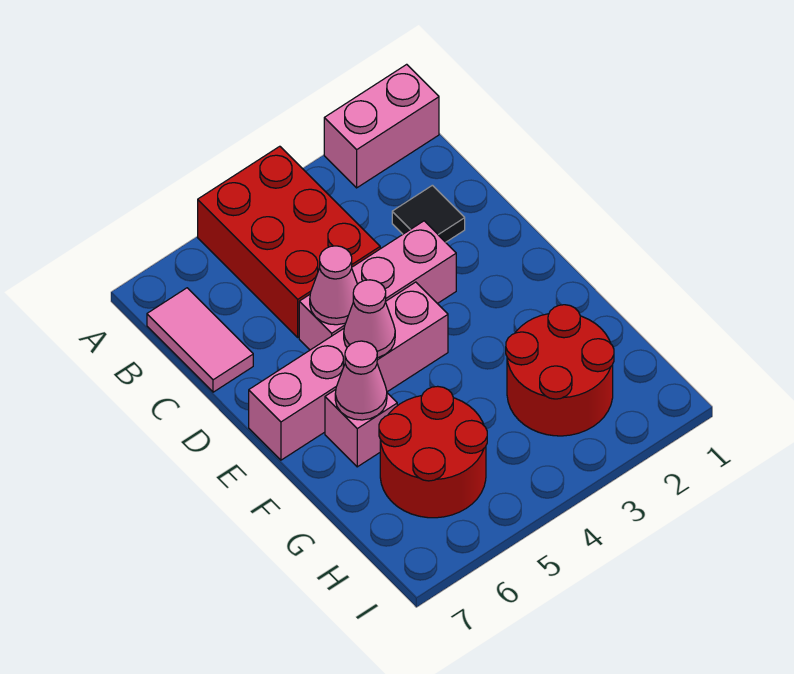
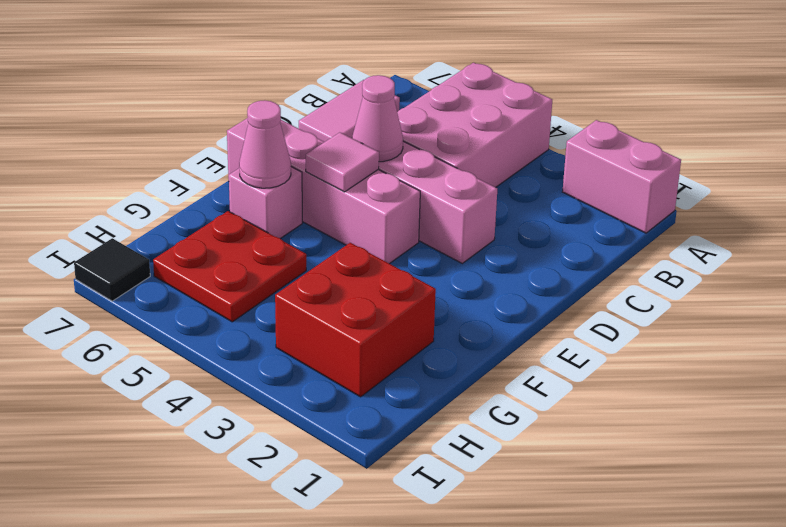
red 2x3 brick [198,146,380,337] -> pink 2x3 brick [397,63,552,187]
black 1x1 tile [392,185,465,242] -> black 1x1 tile moved to [74,238,150,301]
pink 1x1 cone [344,280,395,358] -> pink 1x1 tile [306,132,379,192]
red 2x2 round brick [506,305,614,436] -> red 2x2 brick [275,243,436,397]
red 2x2 round brick [379,386,487,518] -> red 2x2 plate [153,211,306,322]

